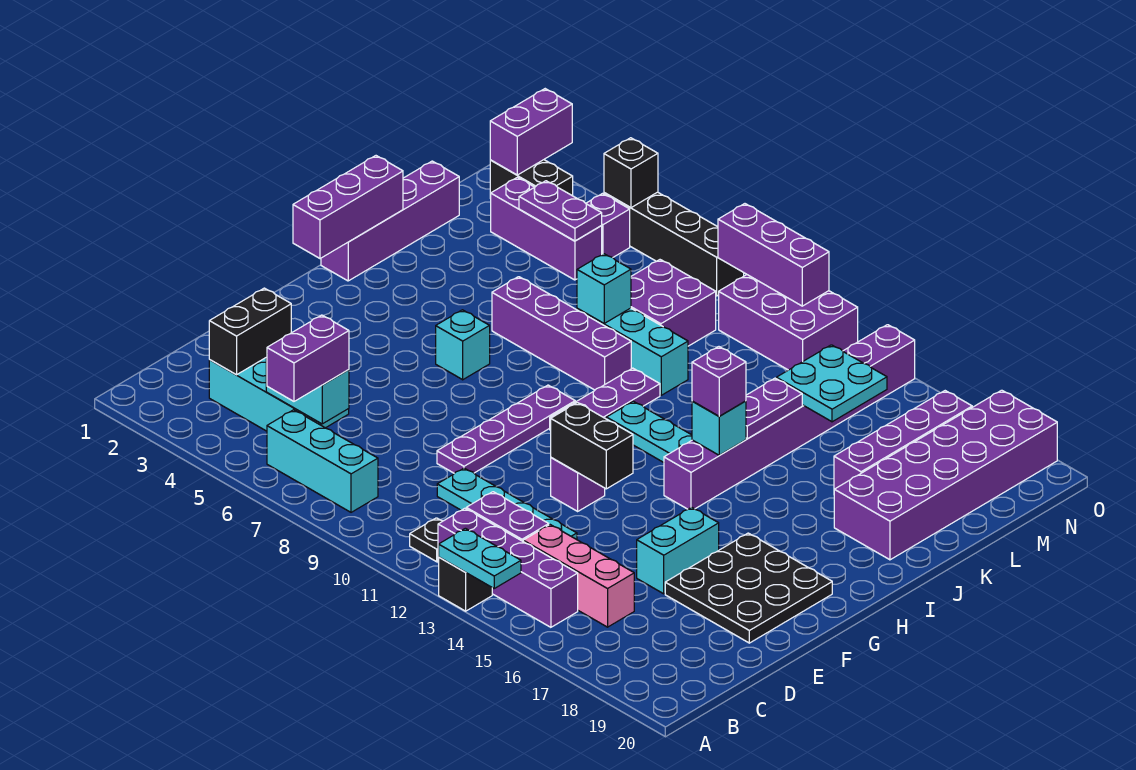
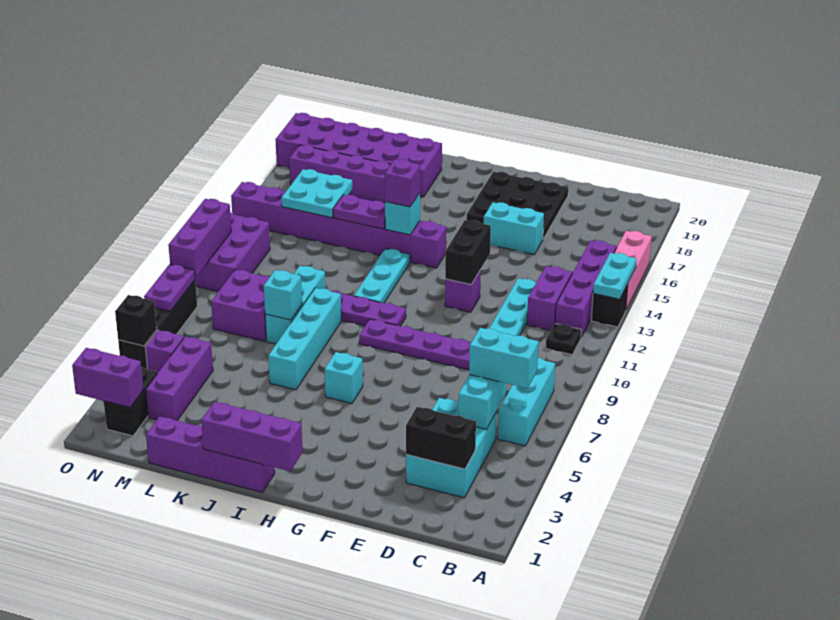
purple 1x2 brick [267,315,349,401] -> cyan 1x2 brick [469,328,539,388]
pink 1x3 brick [523,525,634,627] -> pink 1x3 brick moved to [614,231,652,309]
purple 1x4 brick [492,277,631,390] -> cyan 1x4 brick [268,288,341,390]
purple 1x2 plate [519,181,602,241] -> purple 1x2 plate moved to [144,264,195,311]

